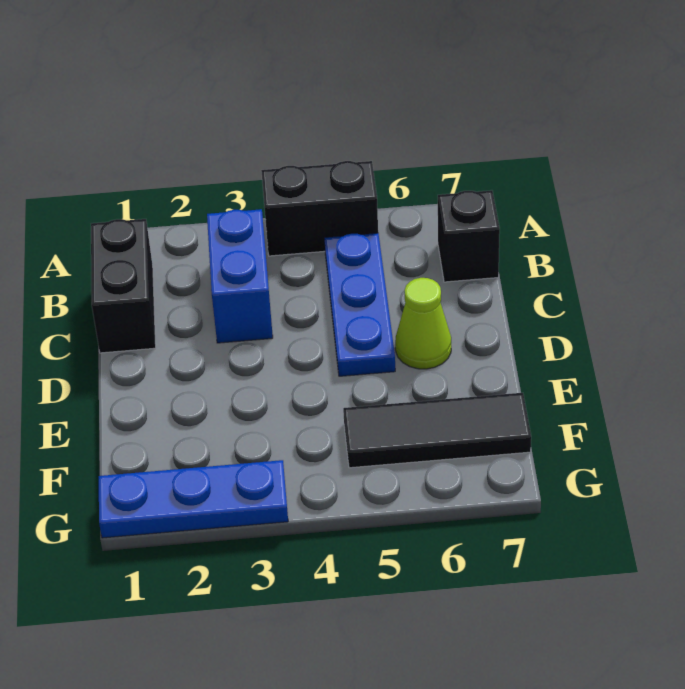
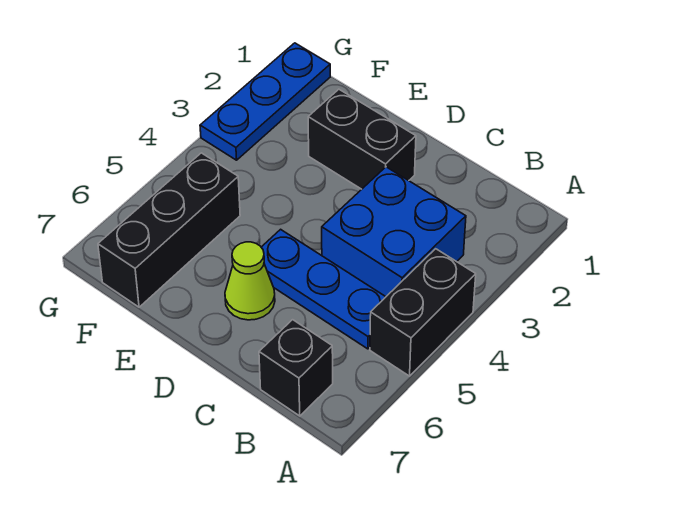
black 1x2 brick [91,219,156,353] -> black 1x2 brick moved to [308,89,416,189]
blue 1x2 brick [207,209,273,343] -> blue 2x2 brick [322,167,466,297]
black 1x3 tile [343,393,531,468] -> black 1x3 brick [98,153,240,307]

